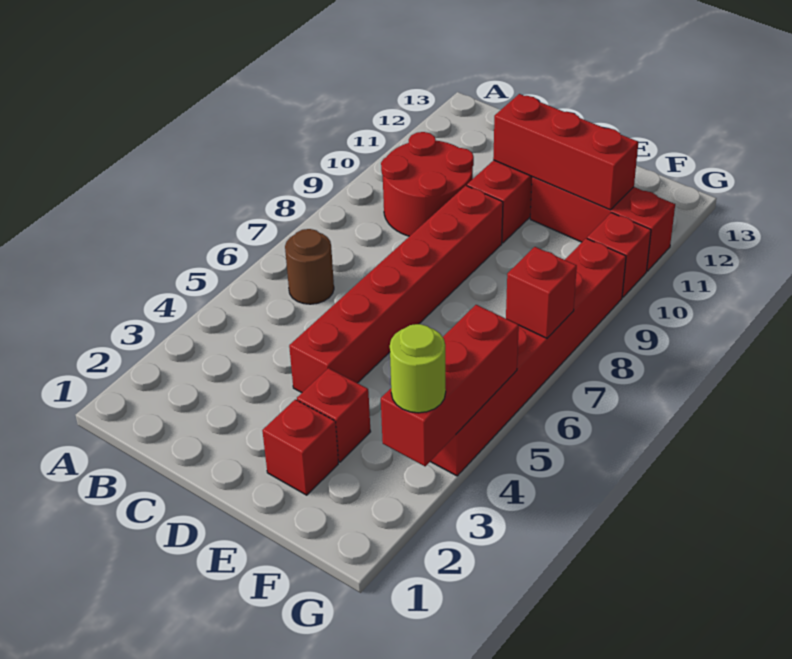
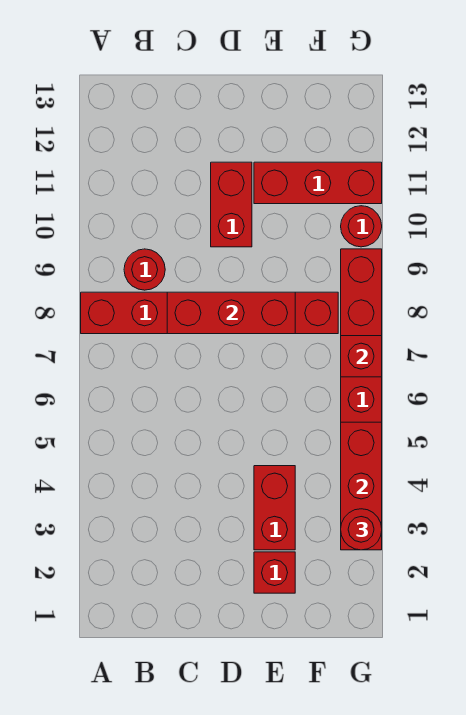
brown 1x1 round brick [285,229,334,304] -> none
red 2x2 round brick [381,132,474,236] -> red 1x1 round brick [124,249,165,290]
red 1x6 brick [289,186,503,393] -> red 1x6 brick turned to [81,292,338,334]
red 1x3 brick [493,94,638,210] -> red 1x3 brick moved to [167,292,295,334]
red 1x1 brick [297,368,371,462] -> red 1x2 brick [254,466,295,550]
lime 1x1 round brick [390,324,446,413] -> red 1x1 round brick [341,509,382,550]
red 1x1 brick [587,213,651,297] -> red 1x1 round brick [341,206,382,247]

